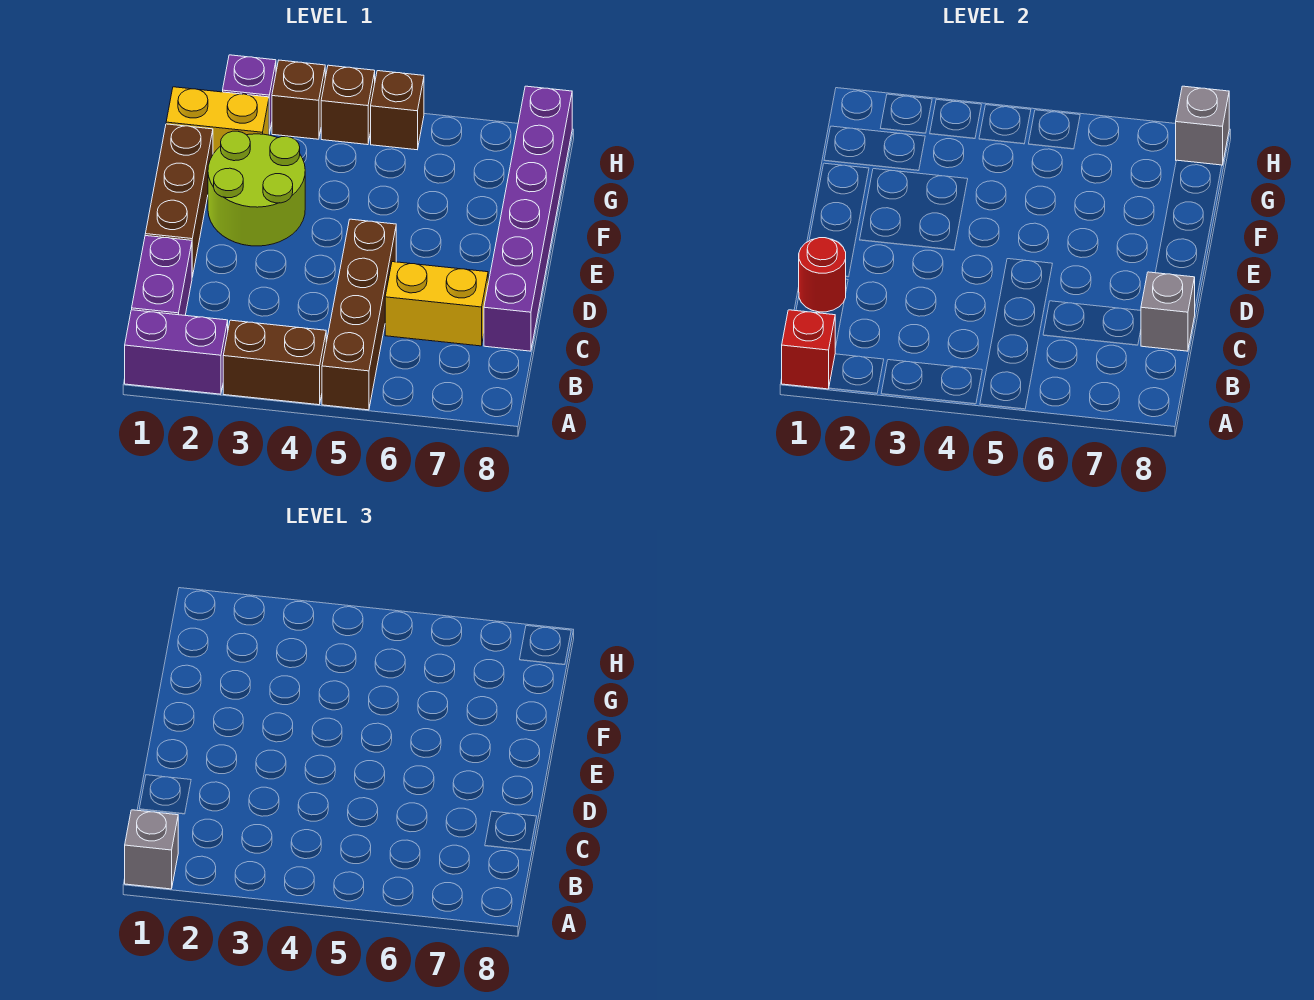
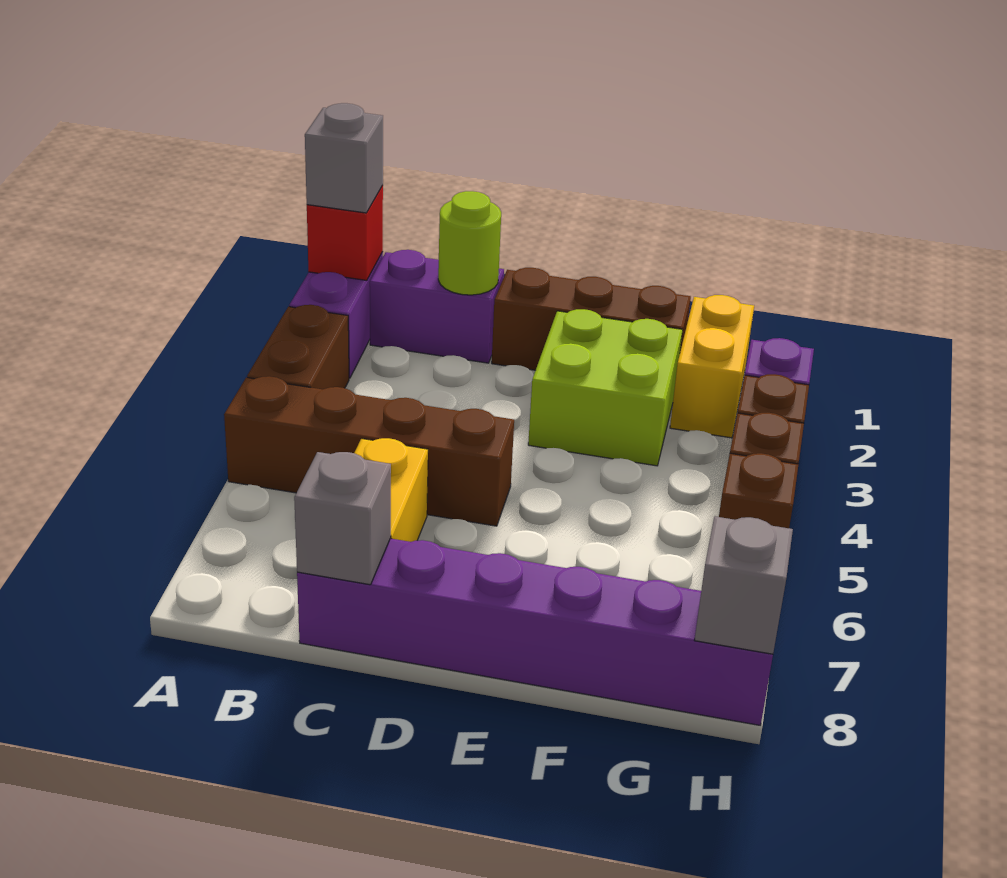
red 1x1 round brick [799,238,846,312] -> lime 1x1 round brick [438,191,501,295]
lime 2x2 round brick [208,131,305,246] -> lime 2x2 brick [528,309,683,466]

